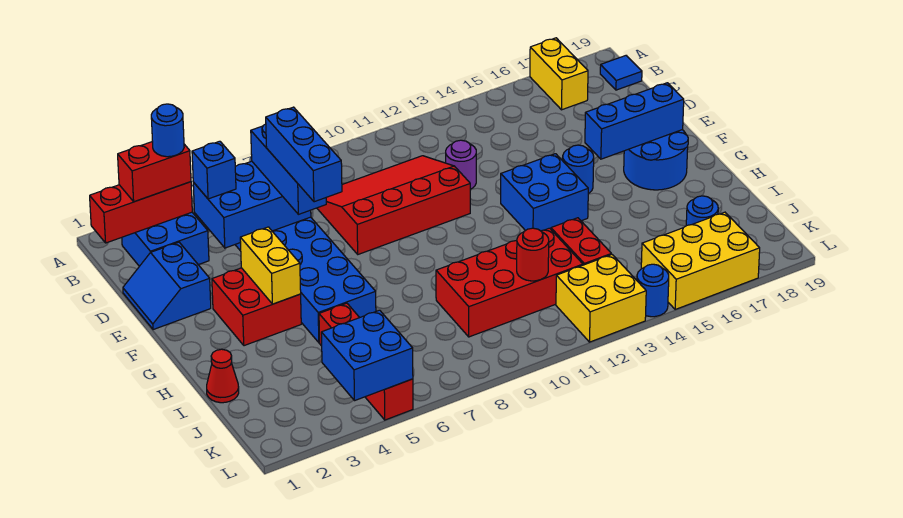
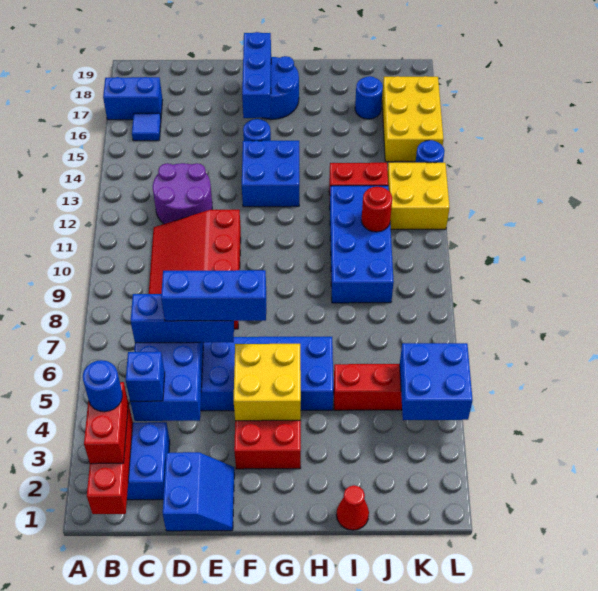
yellow 1x2 brick [530,38,588,110] -> blue 1x2 brick [103,77,163,120]
blue 1x1 tile [600,56,642,90] -> blue 1x1 tile moved to [132,113,161,141]
blue 2x2 slope [123,242,211,330] -> blue 2x2 slope turned to [163,452,234,531]
purple 1x1 round brick [446,140,476,189] -> purple 2x2 round brick [153,163,212,224]
yellow 1x2 brick [240,227,301,304] -> yellow 2x2 brick [234,344,301,421]
red 2x4 brick [436,228,583,337] -> blue 2x4 brick [330,186,394,303]

